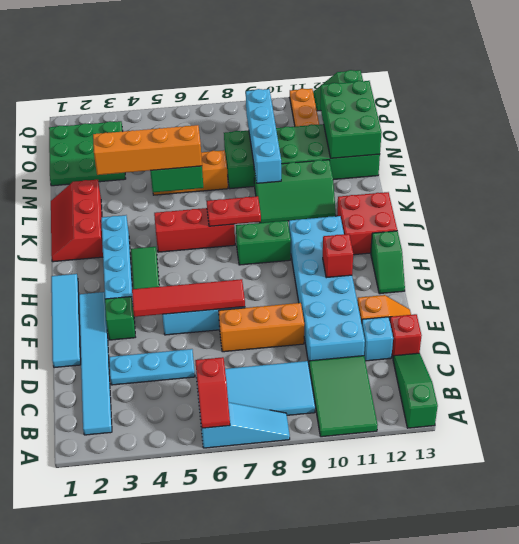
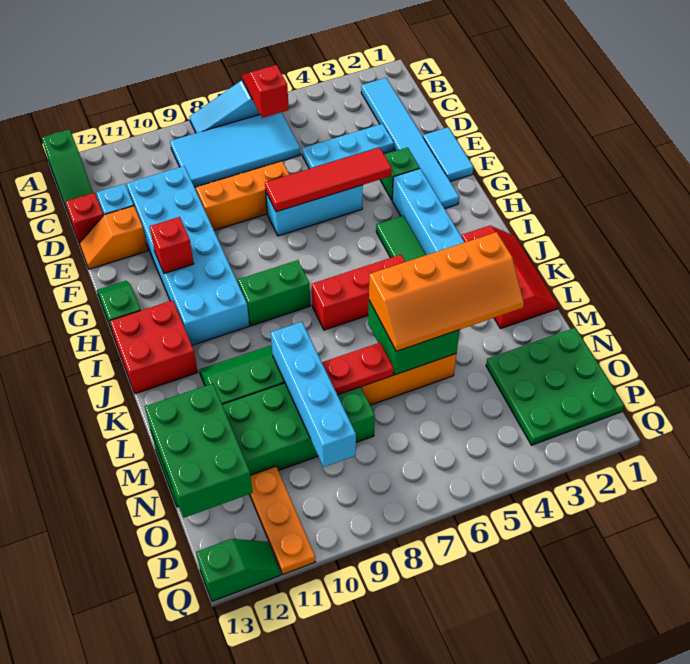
green 2x3 tile [309,356,378,437] -> none
cyan 1x4 tile [51,274,81,368] -> cyan 1x2 tile [423,127,473,182]
red 1x2 plate [207,196,261,226] -> red 1x2 plate moved to [322,343,394,395]

